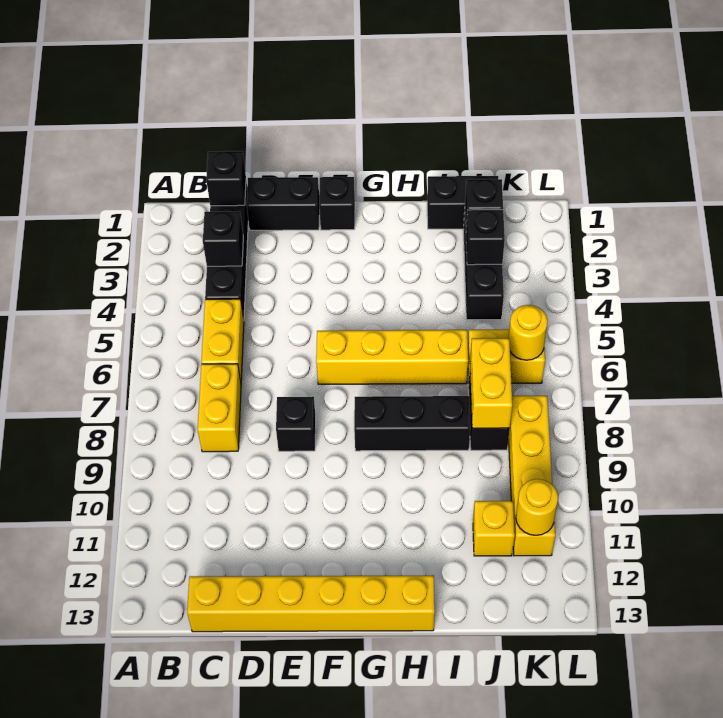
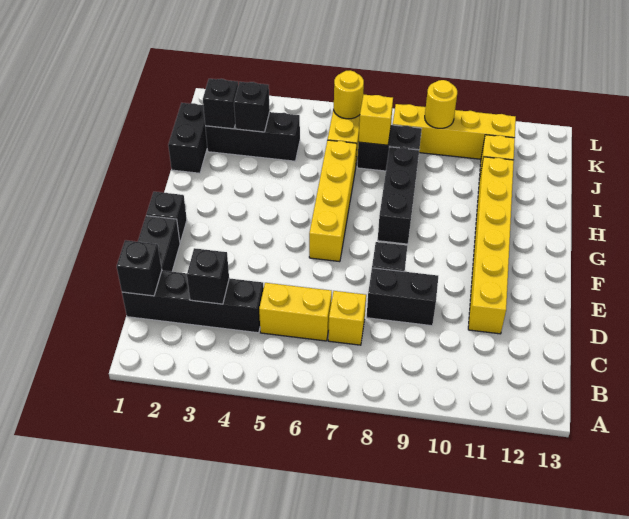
yellow 1x2 brick [198,364,241,452] -> yellow 1x1 brick [328,291,366,345]
yellow 1x6 brick [187,575,435,632] -> yellow 1x6 brick moved to [468,157,514,334]
none -> black 1x2 brick [367,268,438,326]
yellow 1x2 brick [470,338,512,428] -> yellow 1x1 brick [359,94,393,145]
yellow 1x1 round brick [516,479,558,535] -> yellow 1x1 round brick moved to [425,80,457,128]

